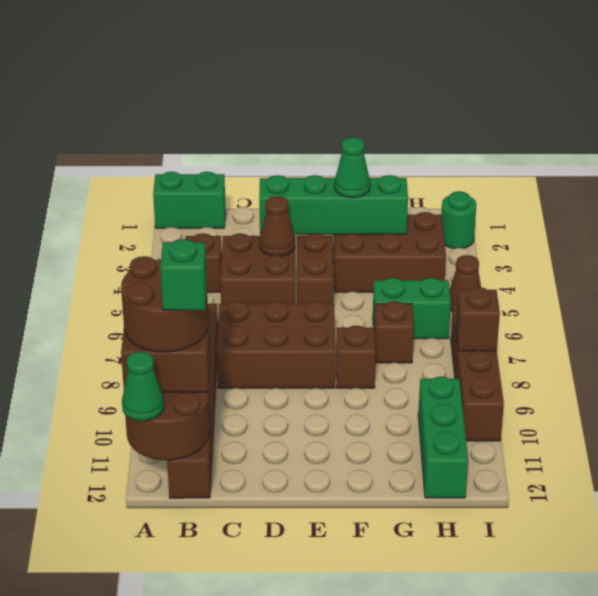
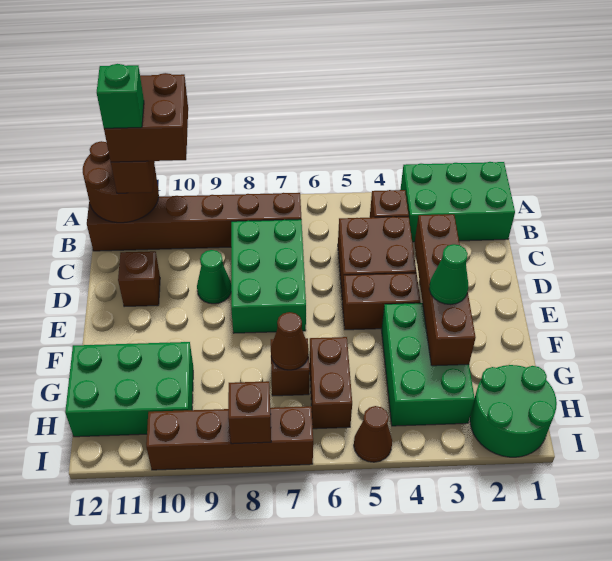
green 1x2 brick [153,172,225,228] -> green 2x3 brick [400,162,515,242]
brown 2x2 round brick [121,256,209,352] -> brown 2x2 brick [104,73,188,162]
green 1x1 cone [122,352,164,421] -> green 1x1 cone moved to [197,250,231,304]
brown 2x3 brick [216,301,335,388] -> green 2x3 brick [231,219,306,333]
green 1x4 brick [259,175,408,235] -> brown 1x4 brick [414,214,476,366]
brown 1x1 cone [260,196,295,256] -> brown 1x1 cone moved to [271,312,309,370]
brown 2x3 brick [333,212,446,292] -> green 2x3 brick [382,303,475,426]
brown 1x1 brick [336,326,376,388] -> brown 1x1 brick moved to [118,251,160,307]
green 1x2 brick [373,278,451,339] -> brown 1x2 brick [309,337,352,429]
green 1x3 brick [418,376,468,498] -> green 2x3 brick [65,342,193,437]
green 1x1 round brick [441,191,476,248] -> green 2x2 round brick [470,365,557,457]

